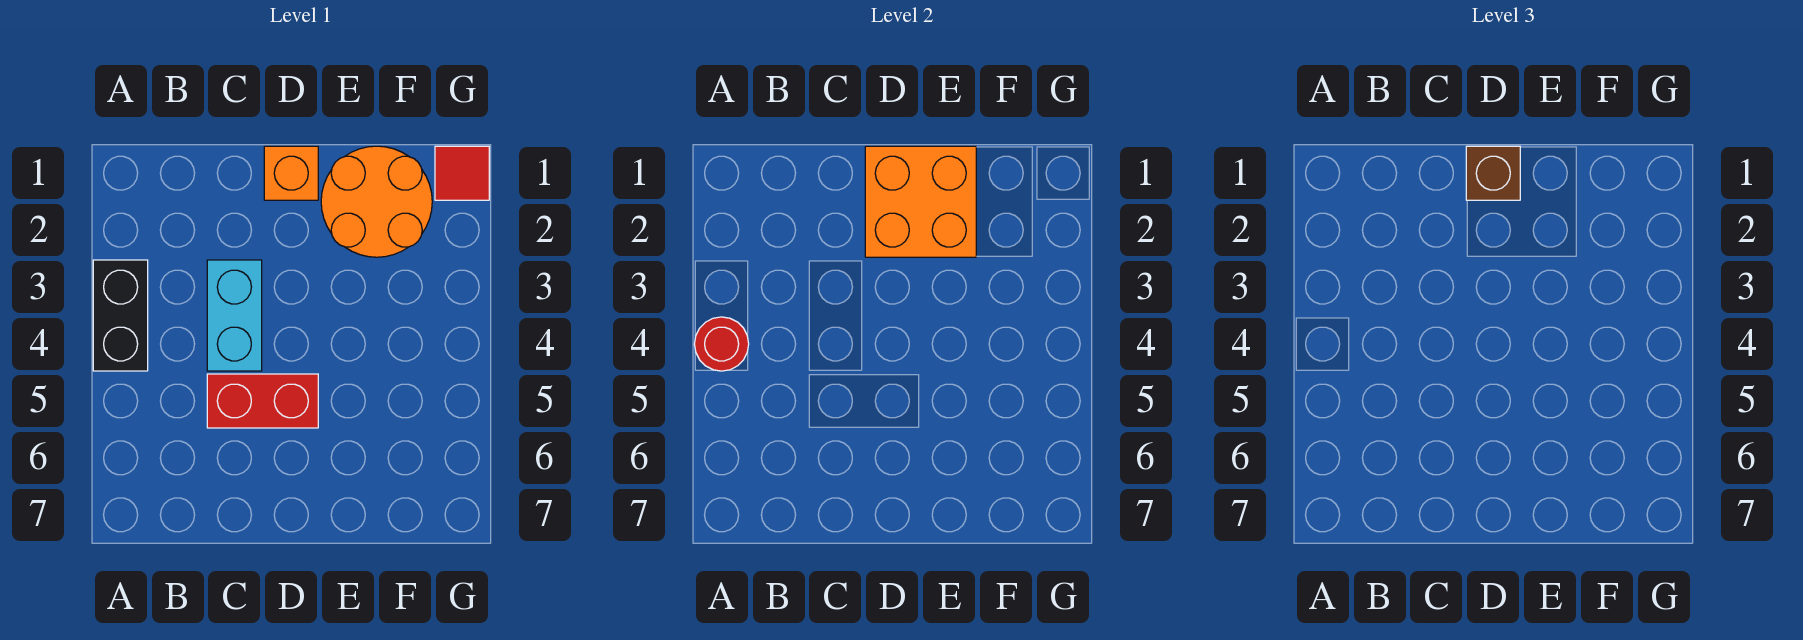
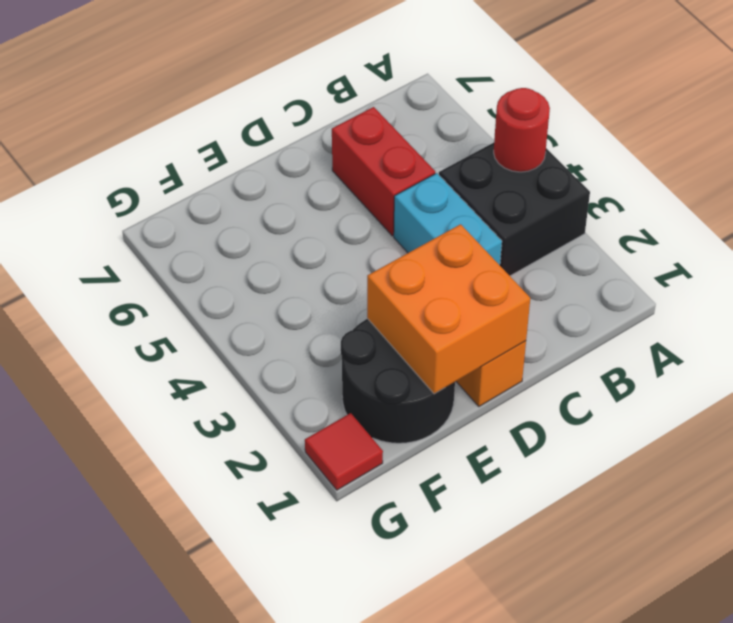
black 1x2 brick [93,260,148,371] -> black 2x2 brick [439,143,590,276]
red 1x2 brick [207,374,318,428] -> red 1x2 brick turned to [332,107,435,236]
brown 1x1 brick [1466,146,1520,200] -> none
orange 2x2 round brick [321,146,432,257] -> black 2x2 round brick [341,319,455,443]

